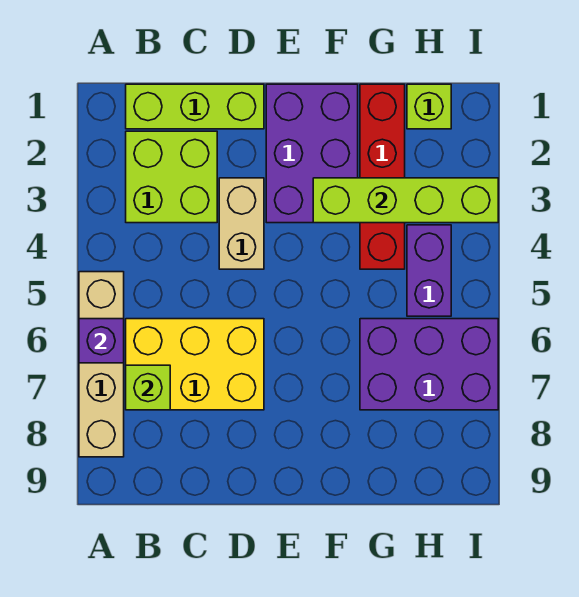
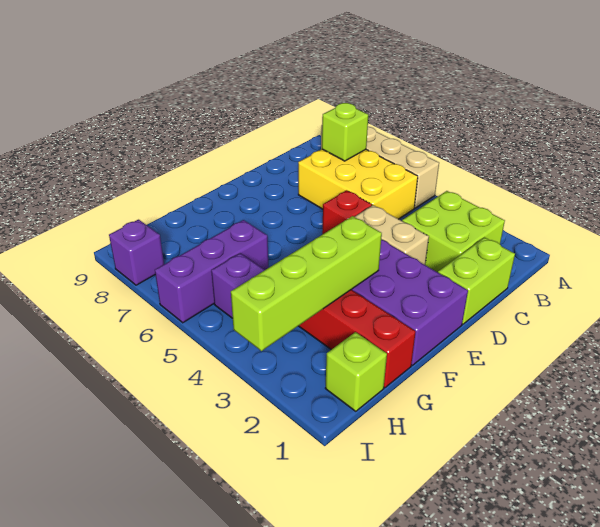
purple 1x1 brick [79,319,124,363] -> purple 1x1 brick moved to [109,220,164,285]
lime 1x3 brick [126,84,264,129] -> lime 1x2 brick [438,238,515,324]
yellow 2x3 brick [126,319,264,410] -> yellow 2x3 brick turned to [298,149,418,219]
none -> red 1x1 brick [322,190,372,234]
purple 2x3 brick [360,319,498,410] -> purple 1x3 brick [155,220,269,323]

